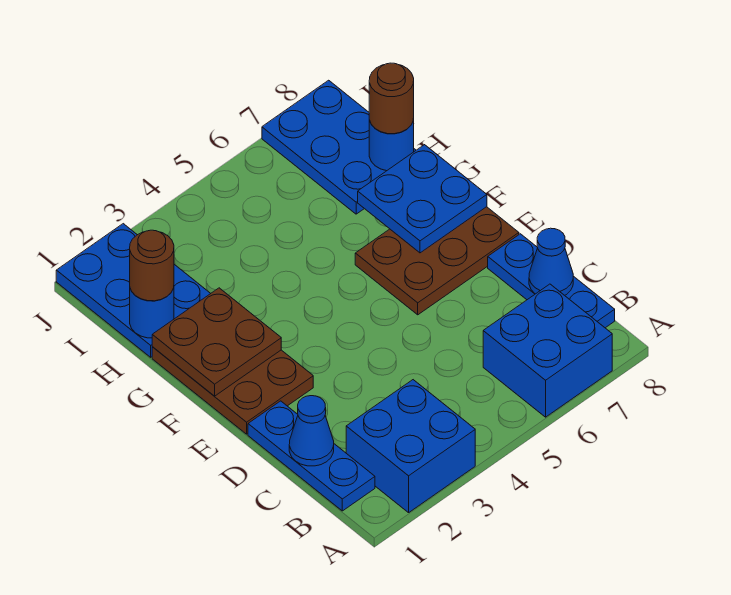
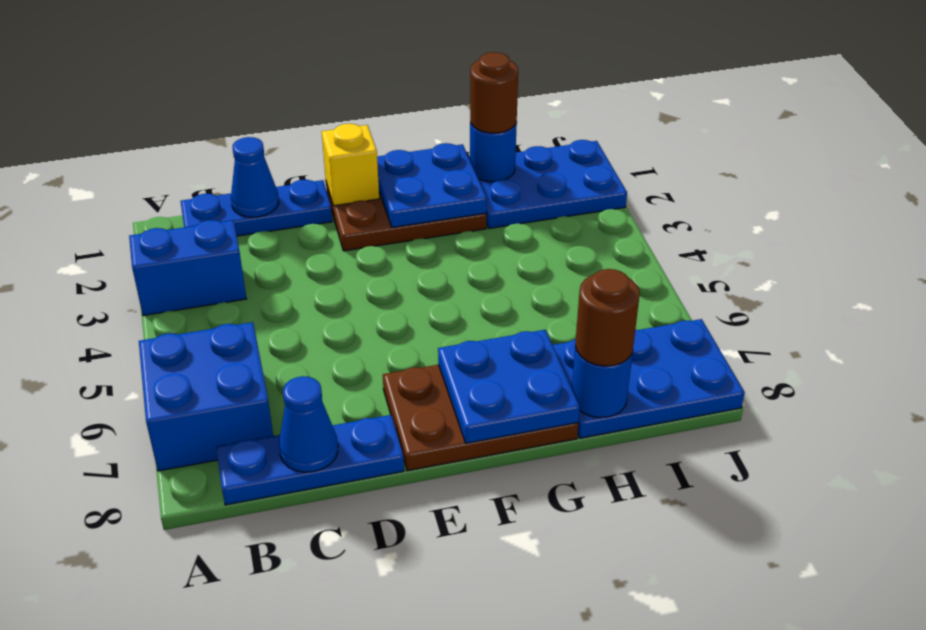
blue 2x2 brick [346,380,475,513] -> blue 1x2 brick [129,220,247,316]
none -> yellow 1x1 brick [322,124,379,206]
brown 2x3 plate [355,207,519,315] -> brown 2x3 plate turned to [383,365,578,471]
brown 2x2 plate [152,288,281,396] -> blue 2x2 plate [377,143,487,228]

